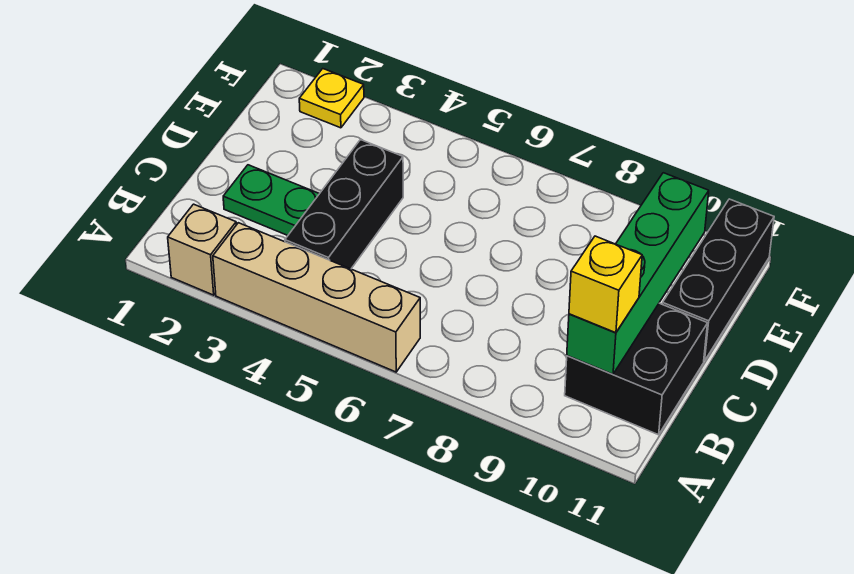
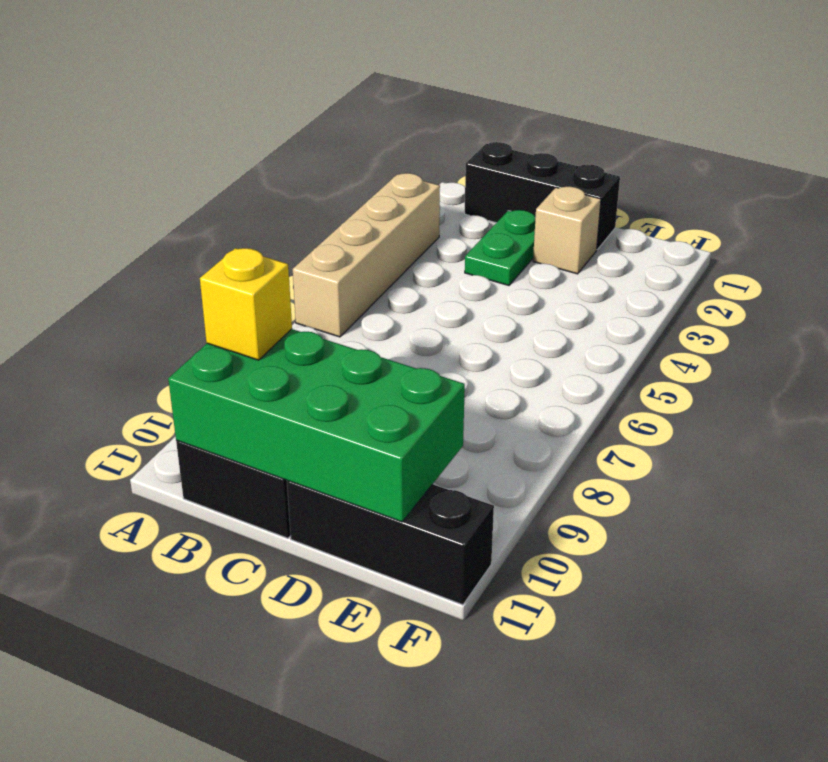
tan 1x1 brick [168,204,236,295] -> tan 1x1 brick moved to [533,187,601,274]
black 1x3 brick [285,140,403,269] -> black 1x3 brick moved to [465,142,620,249]
green 1x4 brick [567,173,709,374] -> green 2x4 brick [168,329,465,522]
yellow 1x1 plate [299,69,364,128] -> none

